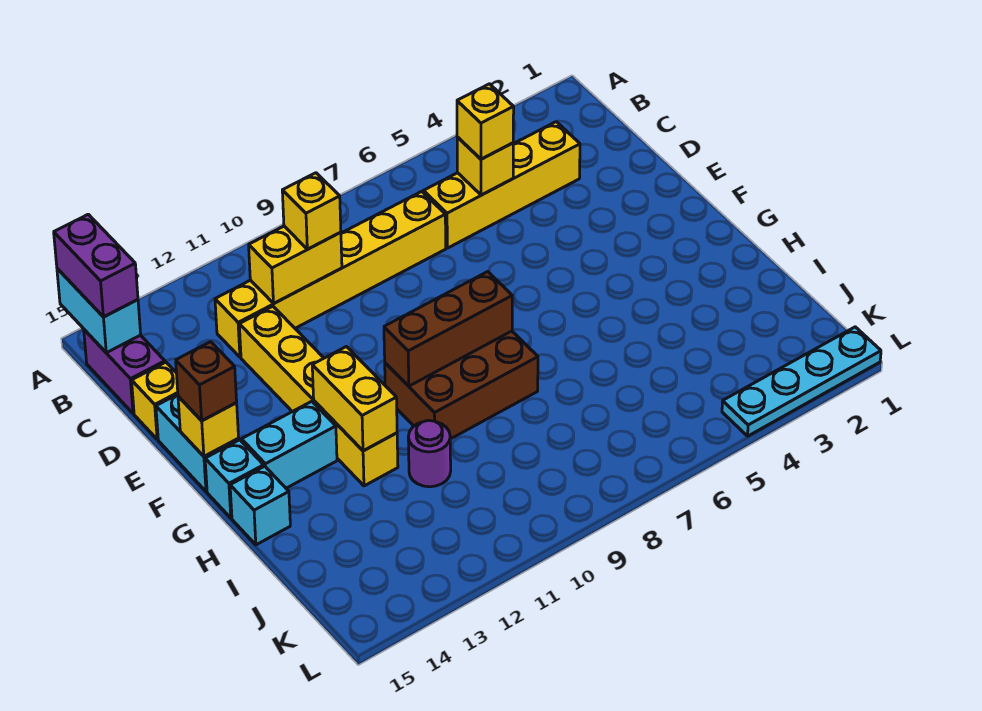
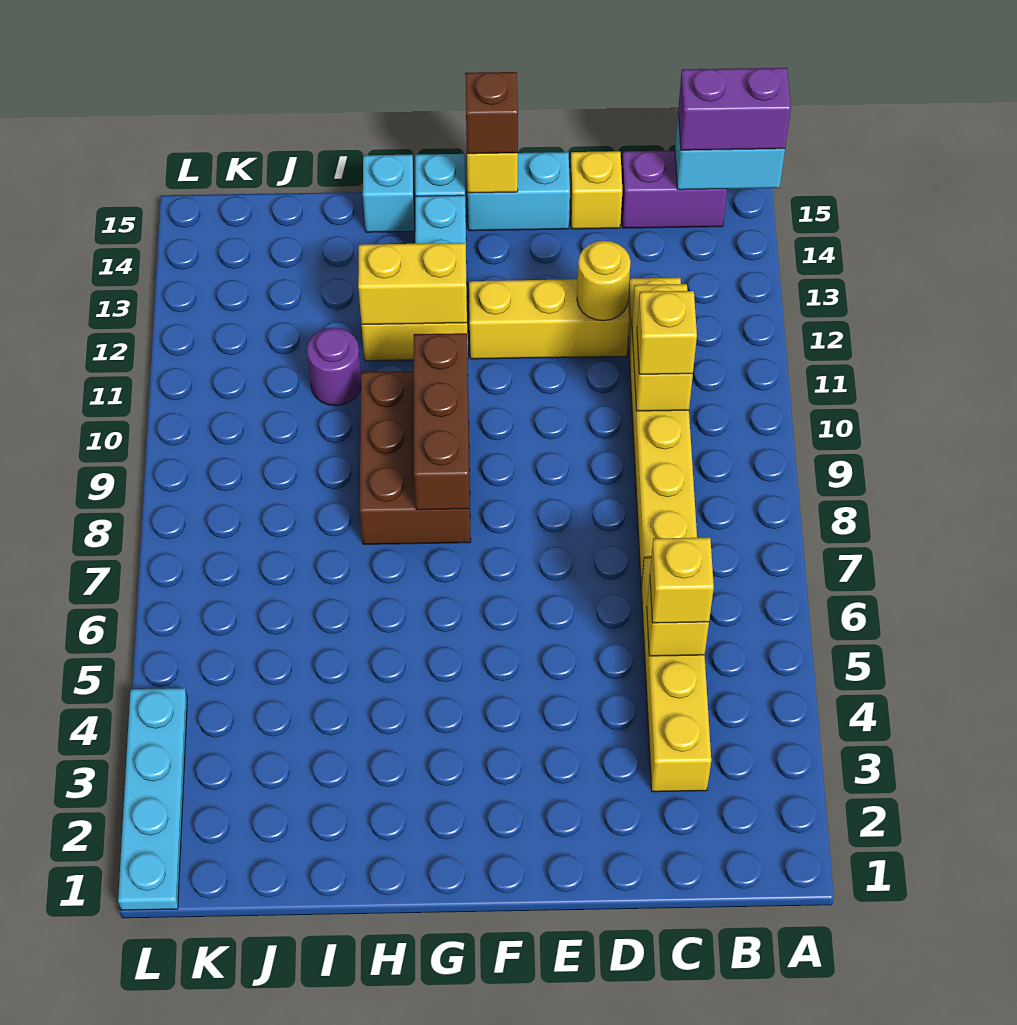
none -> yellow 1x1 round brick [577,241,631,321]

